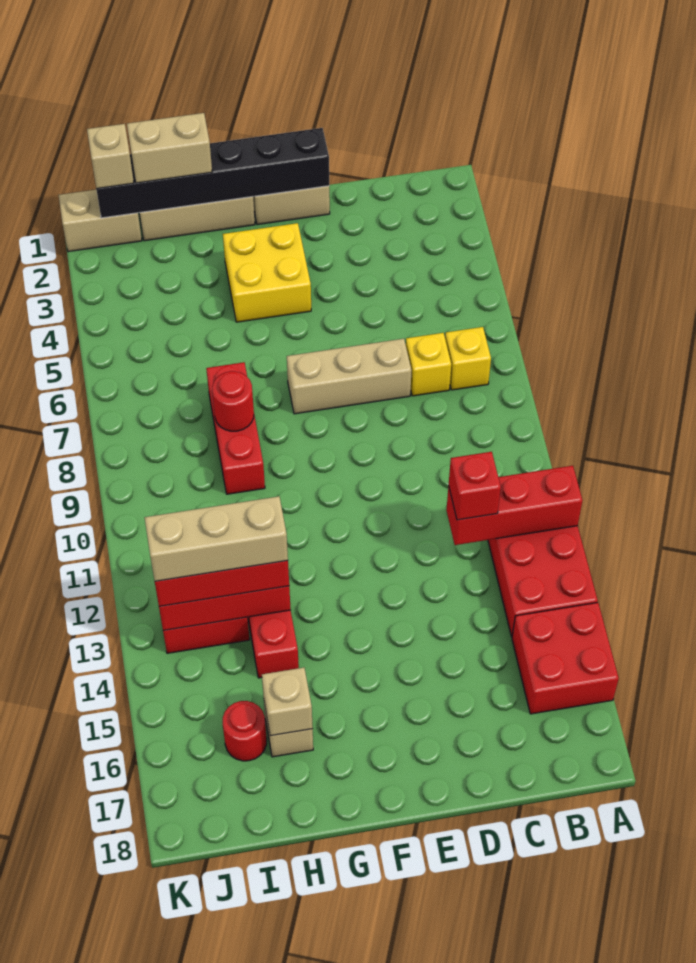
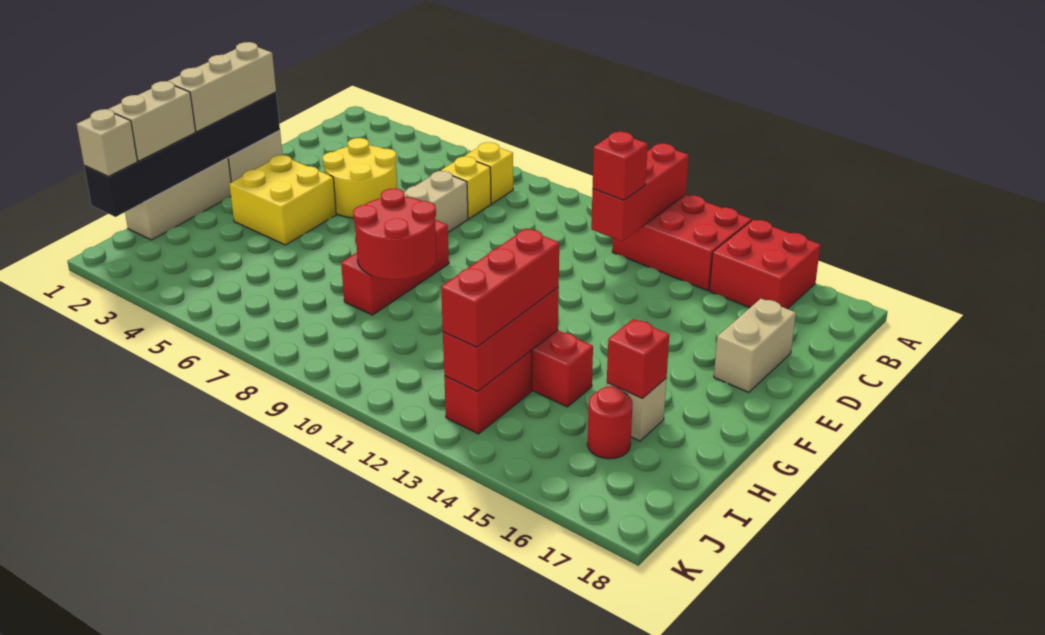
none -> yellow 2x2 round brick [323,138,397,218]
red 1x3 brick [206,362,265,494] -> red 1x3 brick turned to [341,220,449,315]
red 1x1 round brick [212,371,254,431] -> red 2x2 round brick [353,189,436,280]
tan 1x3 brick [145,496,288,581] -> tan 1x3 brick moved to [168,42,276,132]
tan 1x1 brick [262,668,313,736] -> red 1x1 brick [607,319,669,399]
tan 1x2 brick [59,190,142,252] -> tan 1x2 brick moved to [714,299,796,392]

